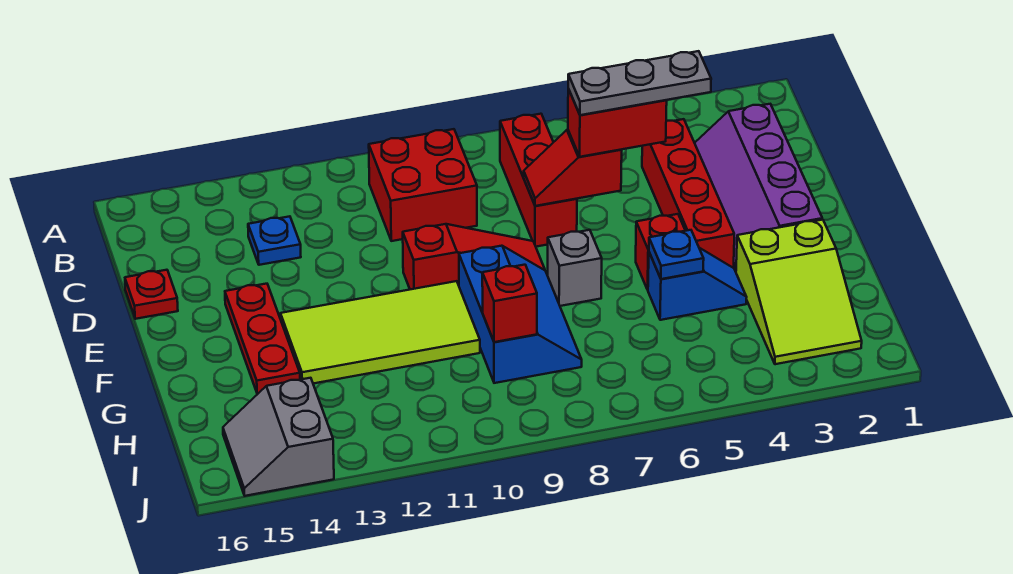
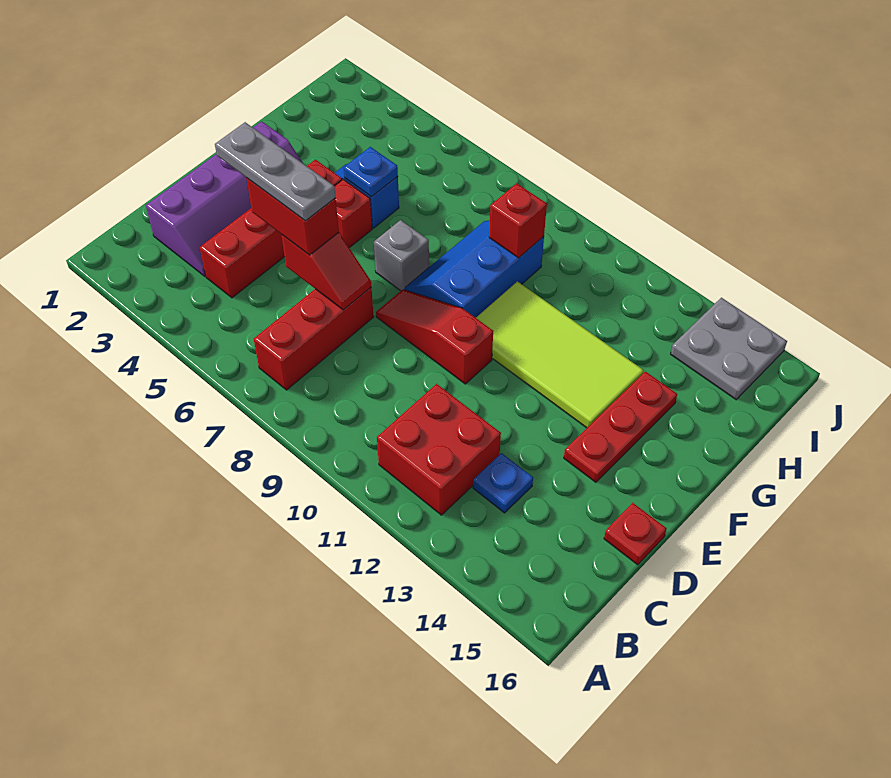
red 2x2 brick [369,129,477,241] -> red 2x2 brick moved to [377,384,501,515]
lime 2x3 slope [736,220,862,364] -> none
grey 2x2 slope [223,378,334,496] -> grey 2x2 plate [671,298,787,400]

